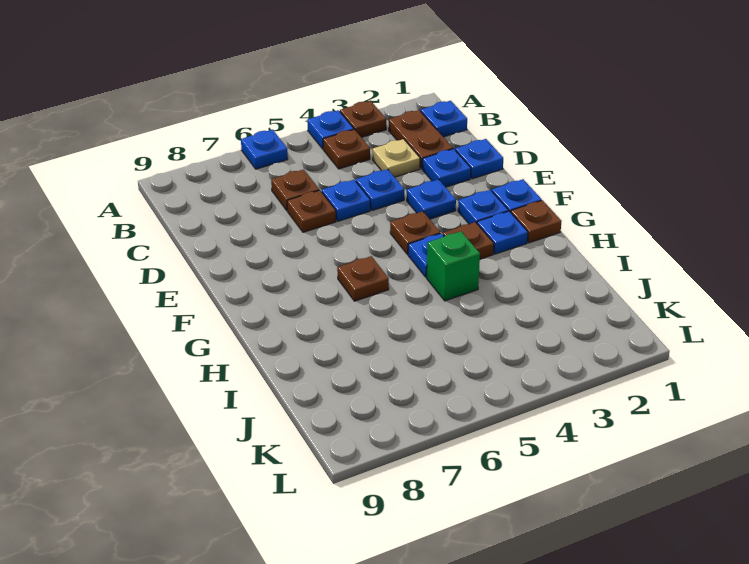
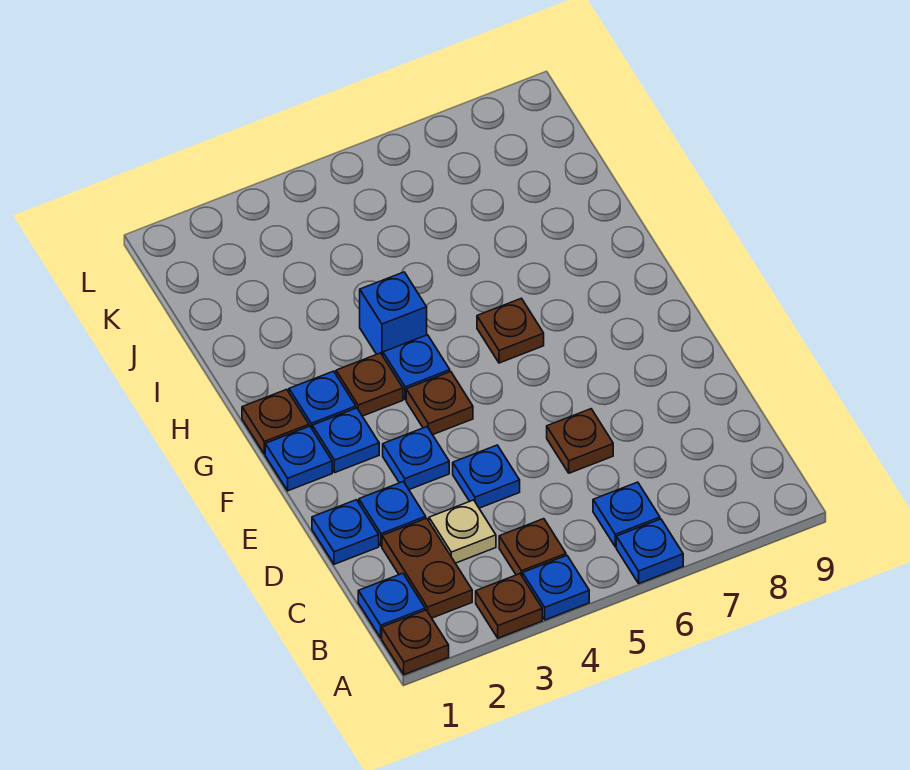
brown 1x1 plate [271,169,319,210] -> brown 1x1 plate moved to [382,610,449,675]
blue 1x1 plate [322,180,370,221] -> blue 1x1 plate moved to [593,482,660,547]
green 1x1 brick [427,231,480,301] -> blue 1x1 brick [360,272,427,356]

